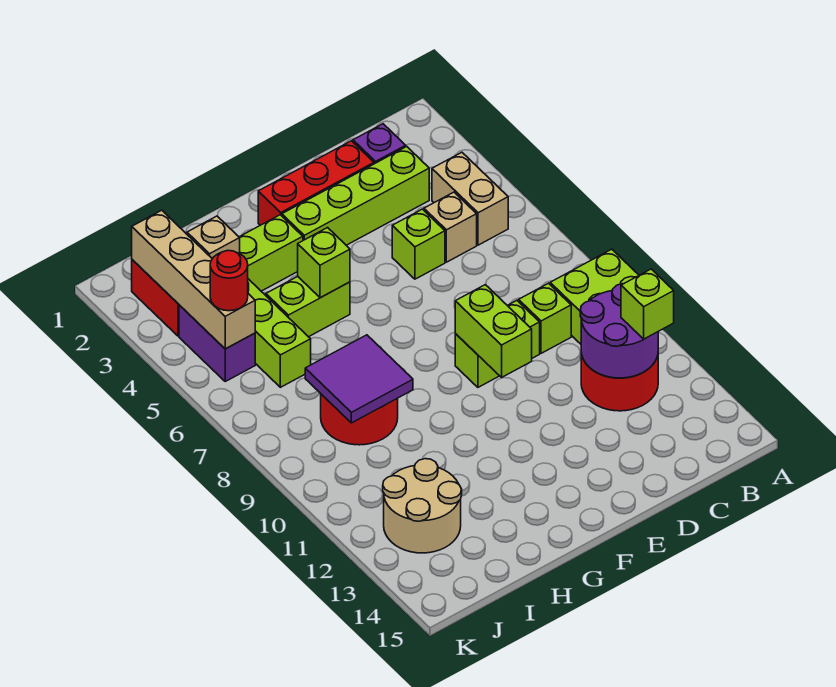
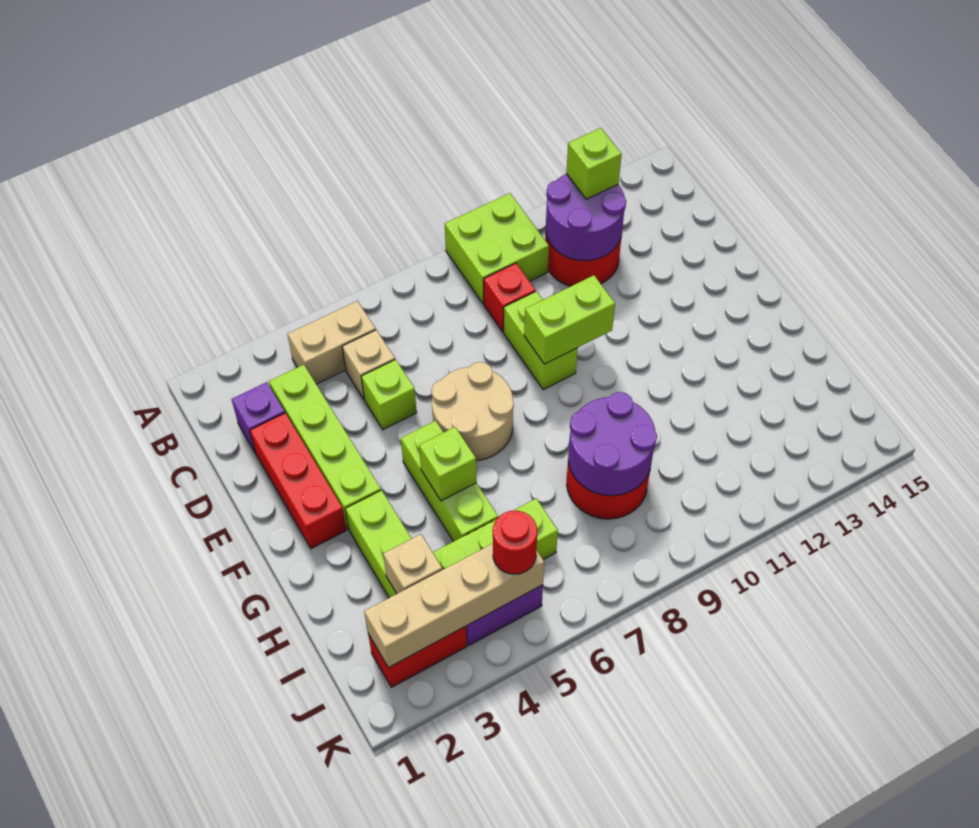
lime 1x1 brick [519,283,571,353] -> red 1x1 brick [484,263,536,332]
lime 1x2 brick [266,276,350,337] -> lime 1x3 brick [401,421,498,542]
purple 2x2 tile [305,335,413,423] -> purple 2x2 round brick [568,392,657,496]
tan 2x2 round brick [383,459,462,553] -> tan 2x2 round brick moved to [431,362,514,461]

